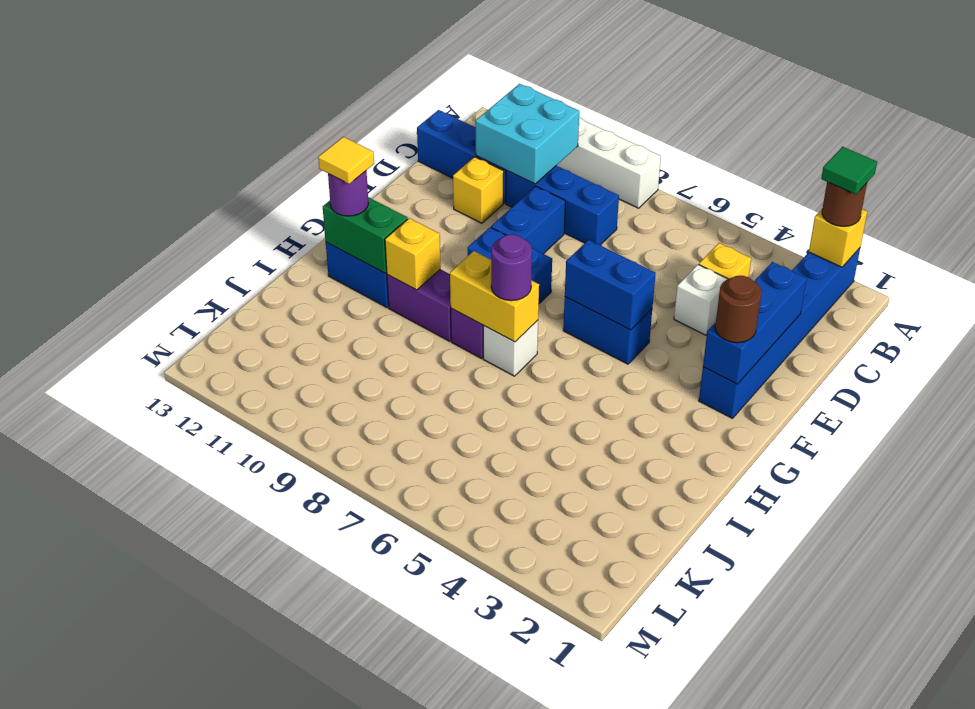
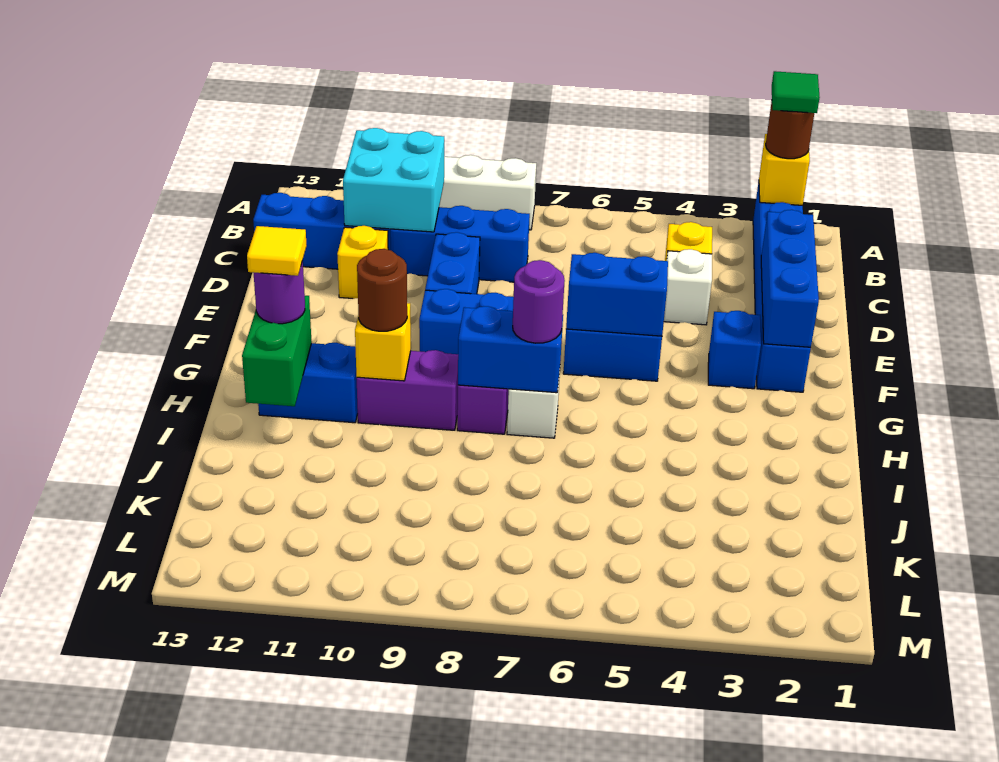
brown 1x1 round brick [715,276,762,343] -> brown 1x1 round brick moved to [357,249,407,331]
none -> blue 1x1 brick [708,311,761,389]
yellow 1x2 brick [450,251,539,342] -> blue 1x2 brick [458,306,563,393]
green 1x2 brick [323,197,408,273] -> green 1x2 brick turned to [242,296,312,406]

